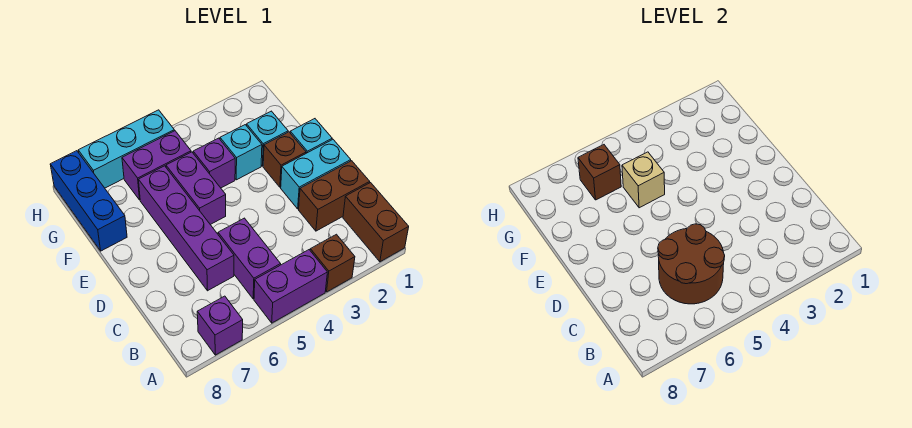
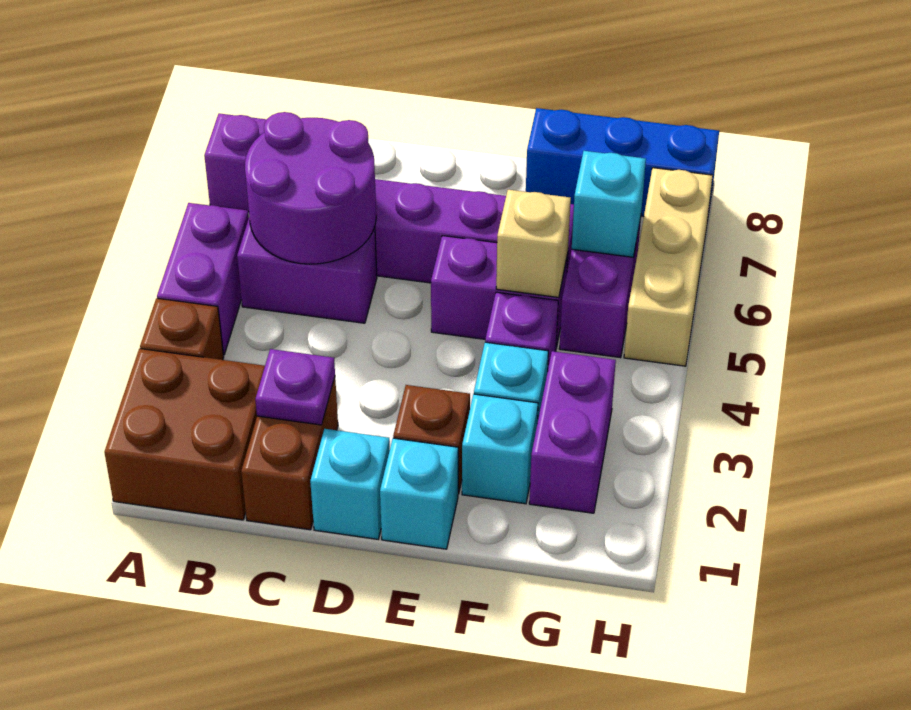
brown 1x2 brick [343,183,409,262] -> brown 2x2 brick [104,348,265,520]
brown 2x2 round brick [658,224,725,304] -> purple 2x2 round brick [245,112,376,264]
none -> purple 1x1 plate [255,349,335,425]
cyan 1x2 brick [281,139,351,209] -> cyan 1x1 brick [310,429,390,539]
none -> purple 1x2 brick [529,351,616,513]
brown 1x1 brick [578,145,621,200] -> cyan 1x1 brick [572,151,646,257]
cyan 1x3 brick [78,110,174,188] -> tan 1x3 brick [624,168,713,366]

